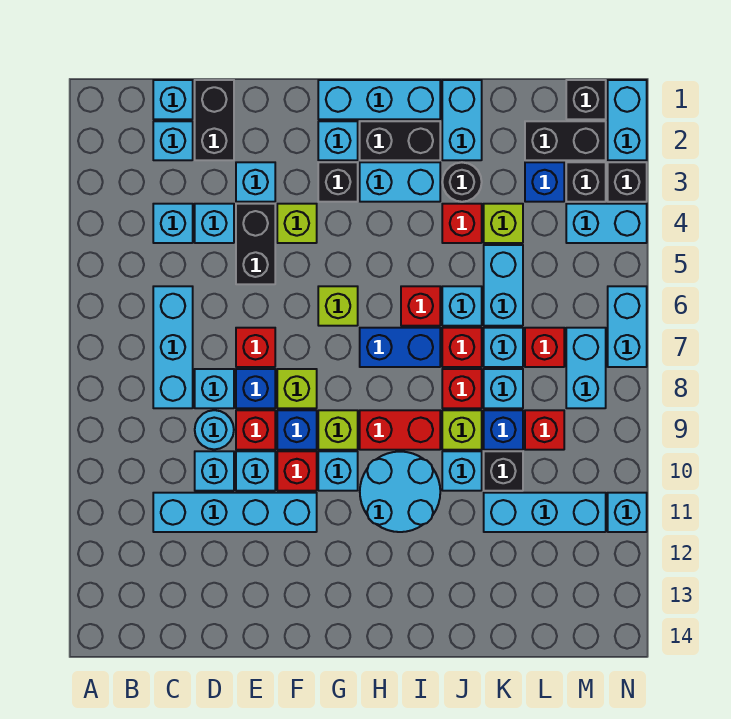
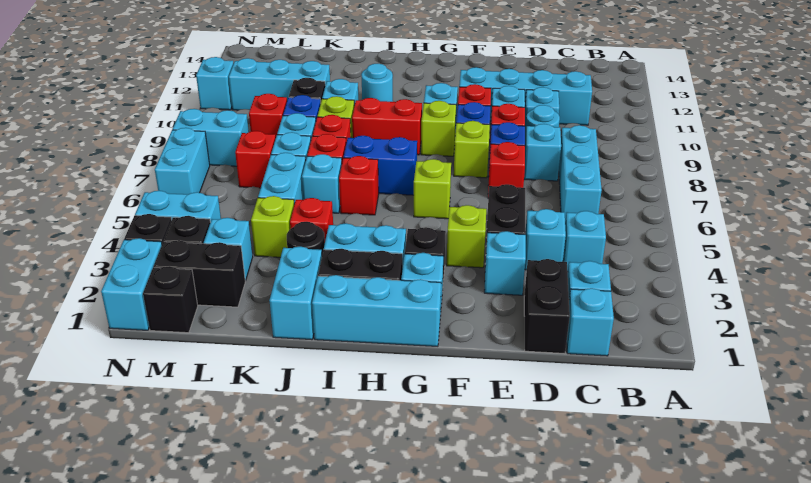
cyan 2x2 round brick [360,452,440,532] -> cyan 1x1 round brick [361,64,393,102]
blue 1x1 brick [525,162,564,202] -> cyan 1x1 brick [204,218,253,281]
cyan 1x2 brick [566,328,606,408] -> cyan 1x2 brick turned to [172,109,249,166]

